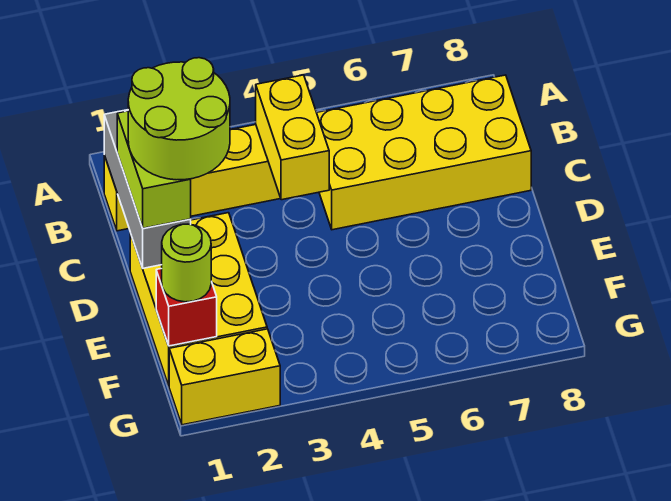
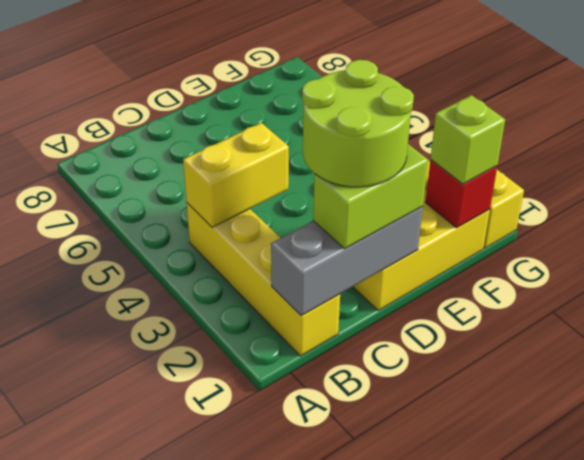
yellow 2x4 brick [317,75,531,230] -> none
lime 1x1 round brick [162,224,211,302] -> lime 1x1 brick [431,95,505,184]

